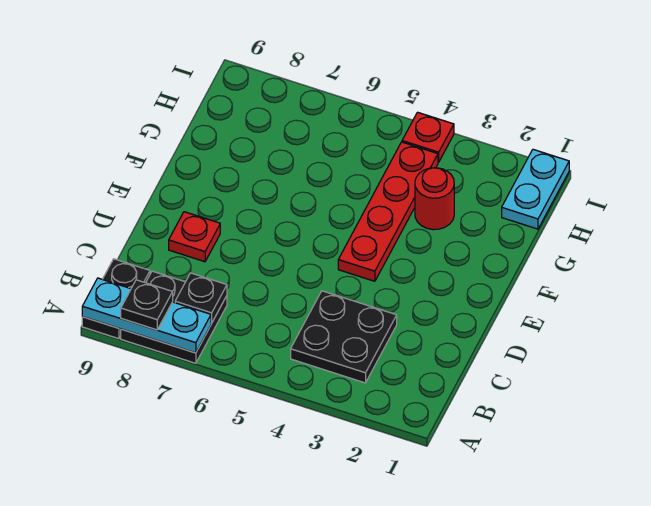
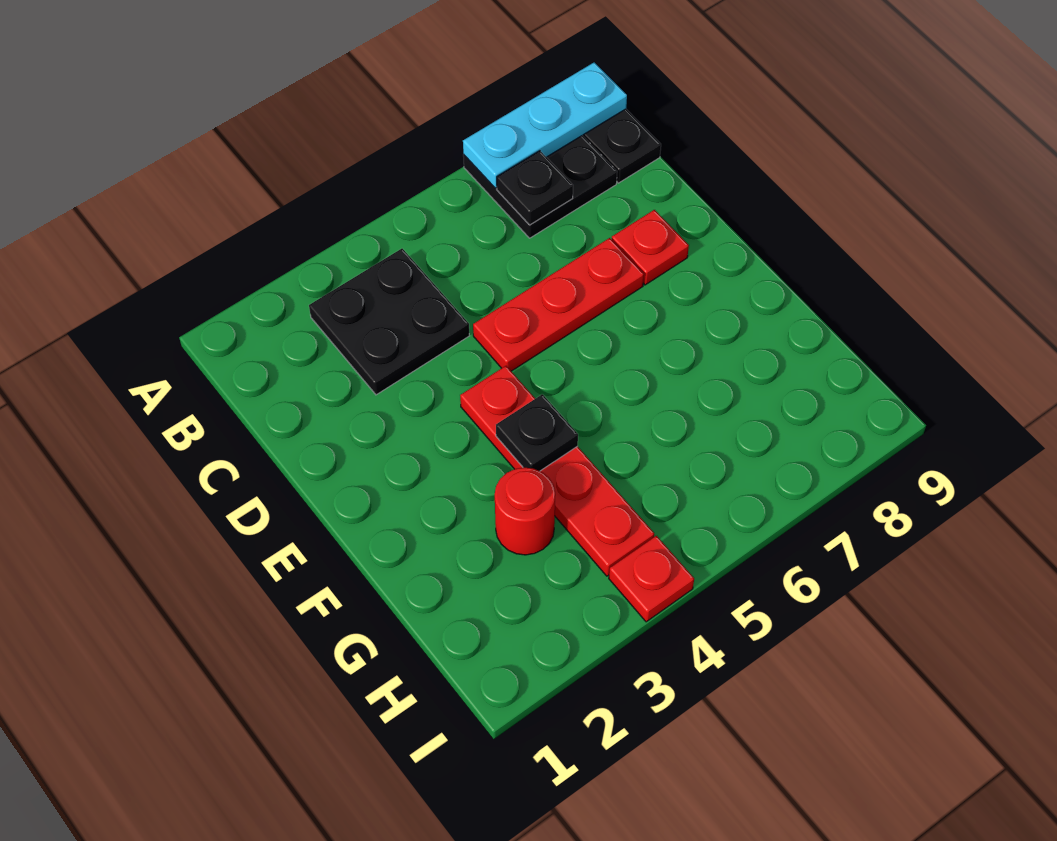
black 1x1 plate [121,280,173,330] -> black 1x1 plate moved to [496,394,578,471]
none -> red 1x3 plate [473,238,644,371]
cyan 1x2 plate [502,149,569,229] -> none

